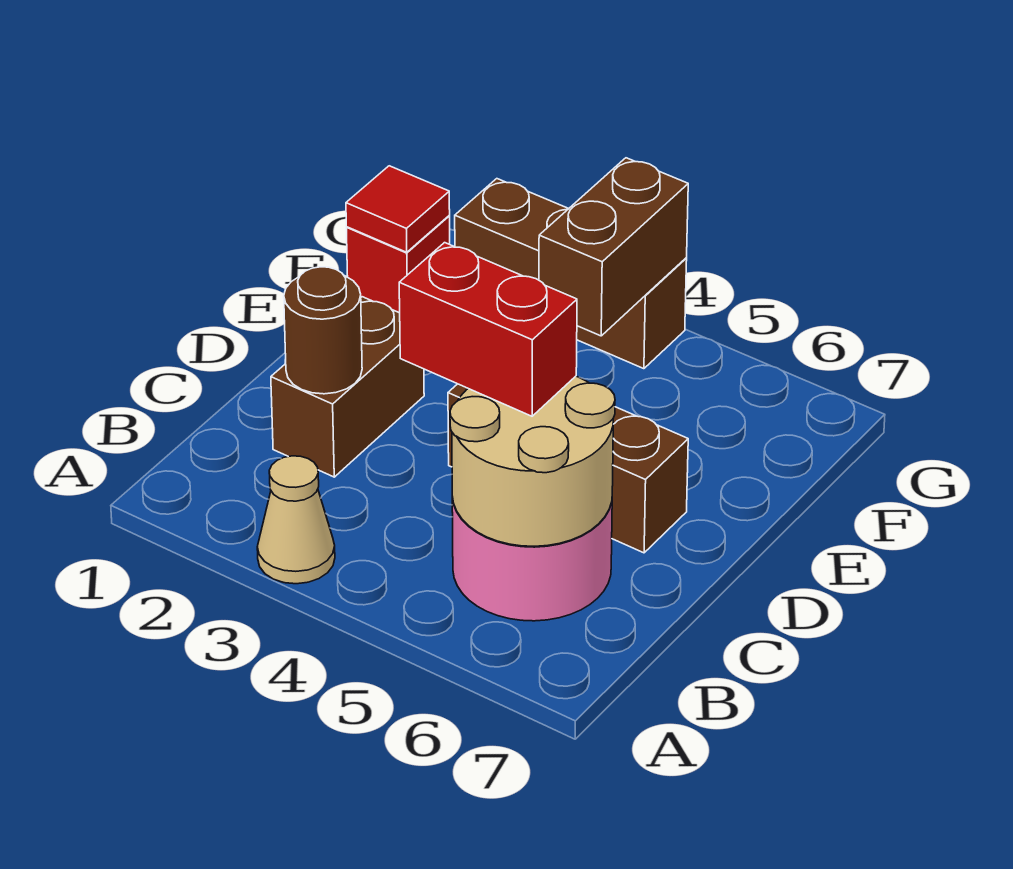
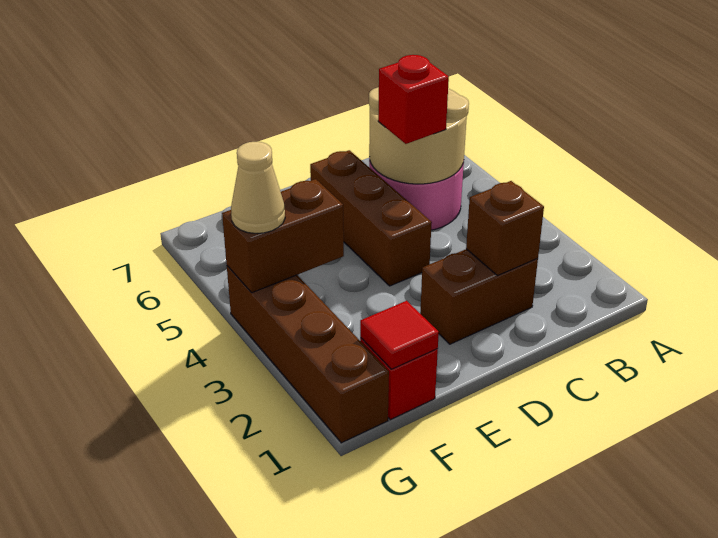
tan 1x1 cone [257,456,335,584] -> tan 1x1 cone moved to [231,142,285,234]
brown 1x1 round brick [284,267,362,394] -> brown 1x1 brick [466,181,544,276]
red 1x2 brick [399,243,577,416] -> red 1x1 brick [378,55,449,144]
brown 1x3 brick [455,179,687,369] -> brown 1x4 brick [227,266,389,443]

